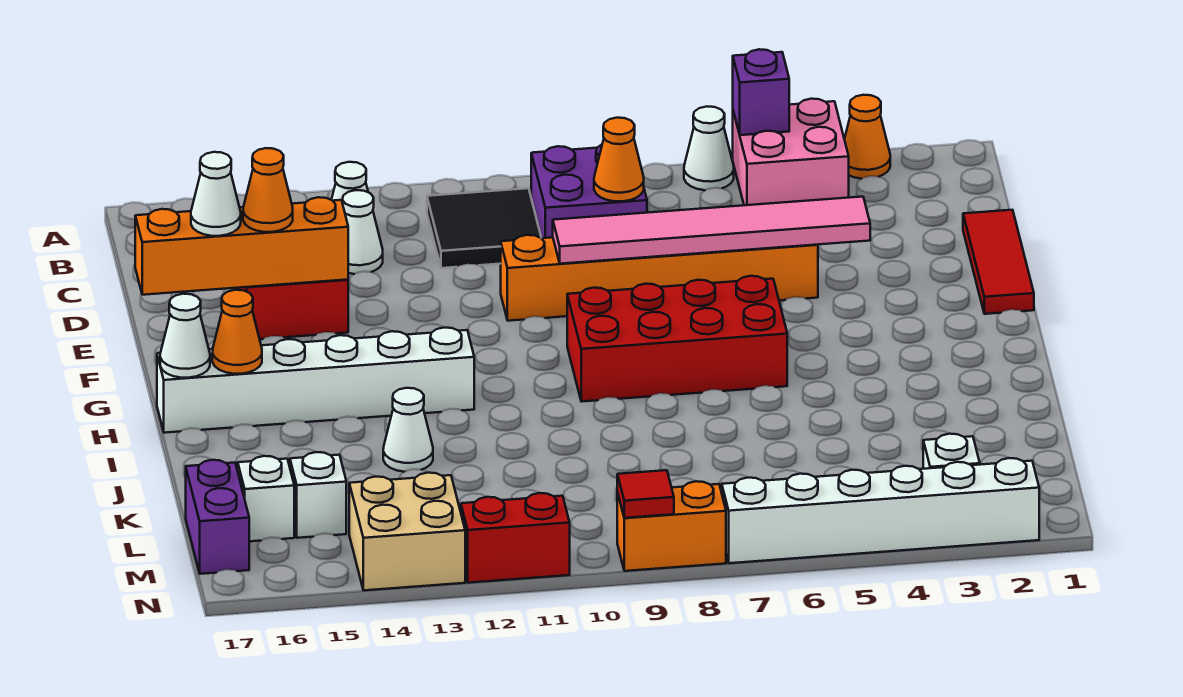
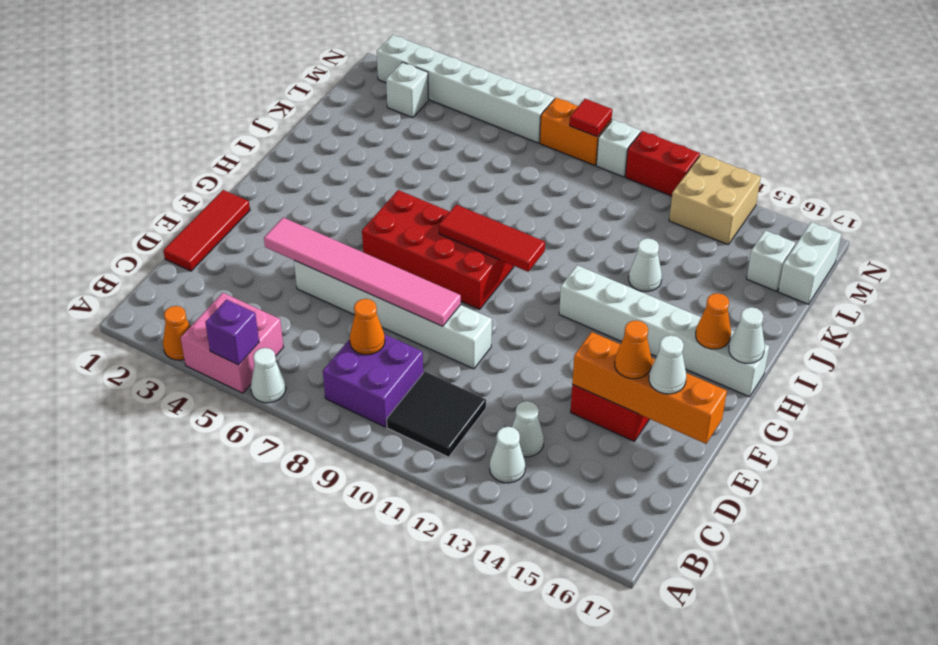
orange 1x6 brick [501,235,818,321] -> white 1x6 brick [294,260,492,369]
none -> red 1x3 tile [439,205,545,272]
white 1x1 brick [290,452,346,538] -> white 1x1 brick moved to [596,120,641,177]
purple 1x2 brick [186,460,249,574] -> white 1x2 brick [778,222,841,304]

